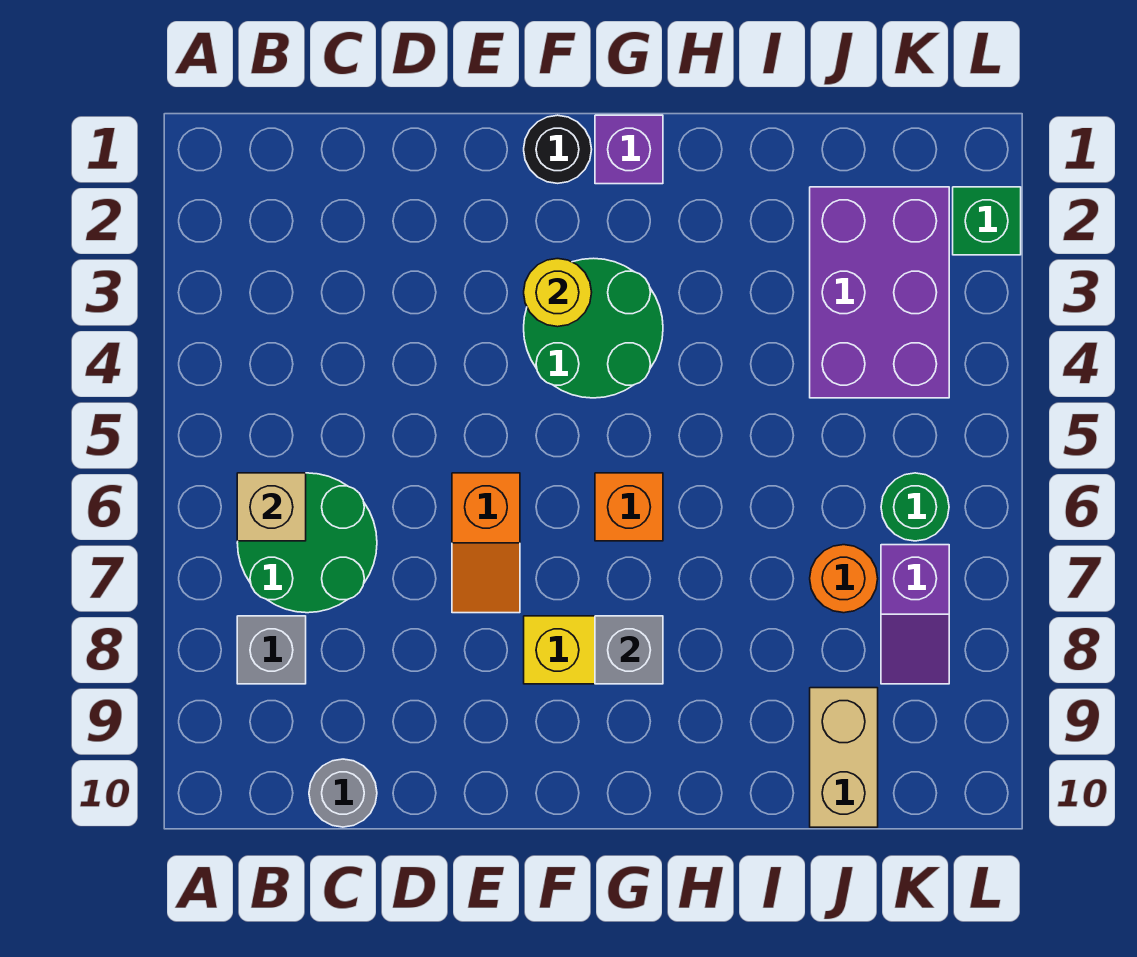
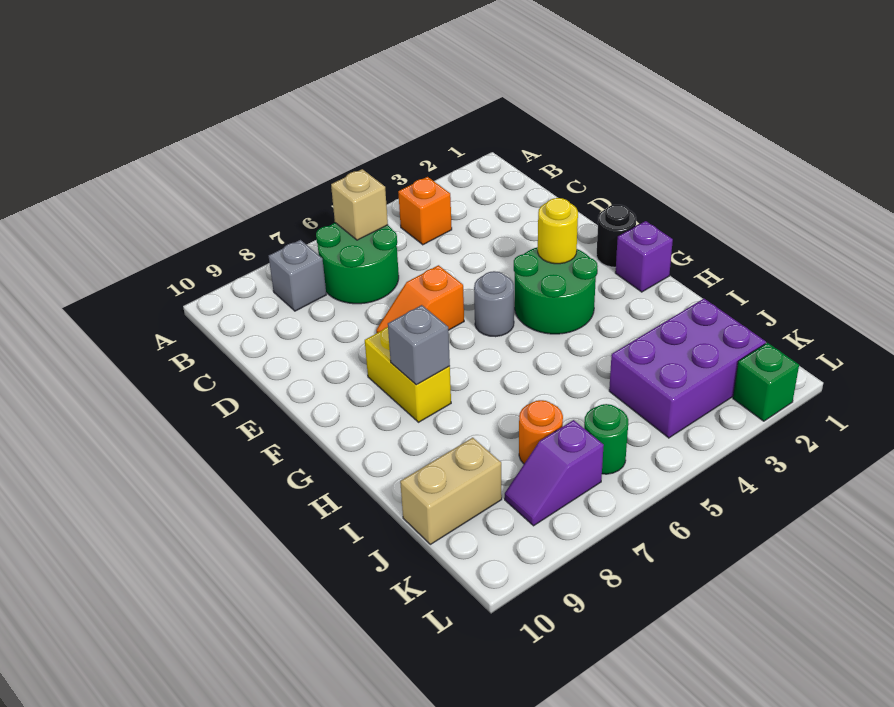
grey 1x1 round brick [309,759,377,827] -> grey 1x1 round brick moved to [474,271,514,337]
orange 1x1 brick [595,473,663,541] -> orange 1x1 brick moved to [398,177,452,245]

